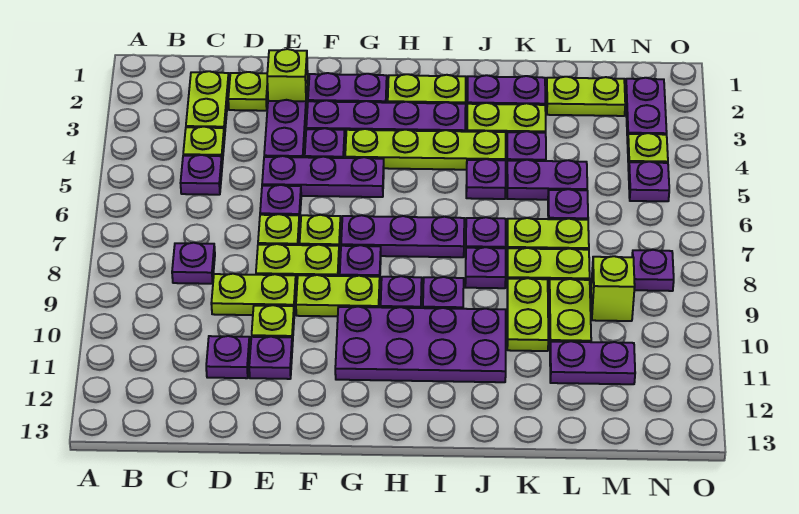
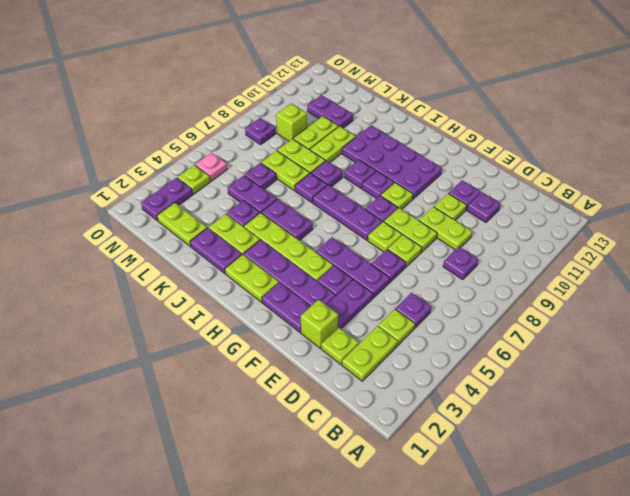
lime 1x2 plate [296,275,380,316] -> lime 1x1 plate [381,183,413,209]
purple 1x1 plate [466,159,506,199] -> purple 1x2 plate [261,199,313,240]
purple 1x1 plate [629,162,669,201] -> pink 1x1 plate [195,153,227,181]

